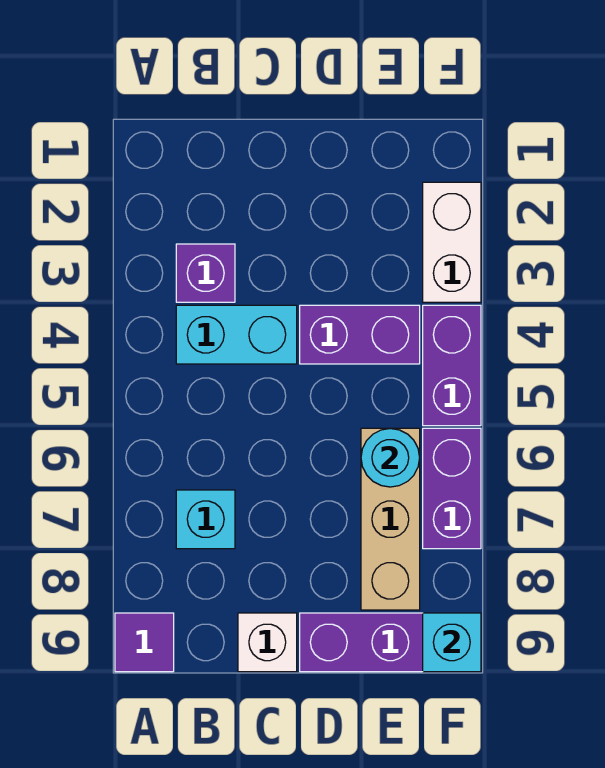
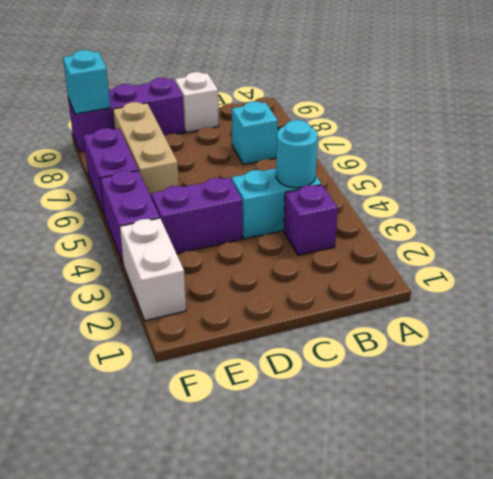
purple 1x1 tile [115,613,174,672] -> none
cyan 1x1 round brick [361,429,420,487] -> cyan 1x1 round brick moved to [276,120,318,188]

